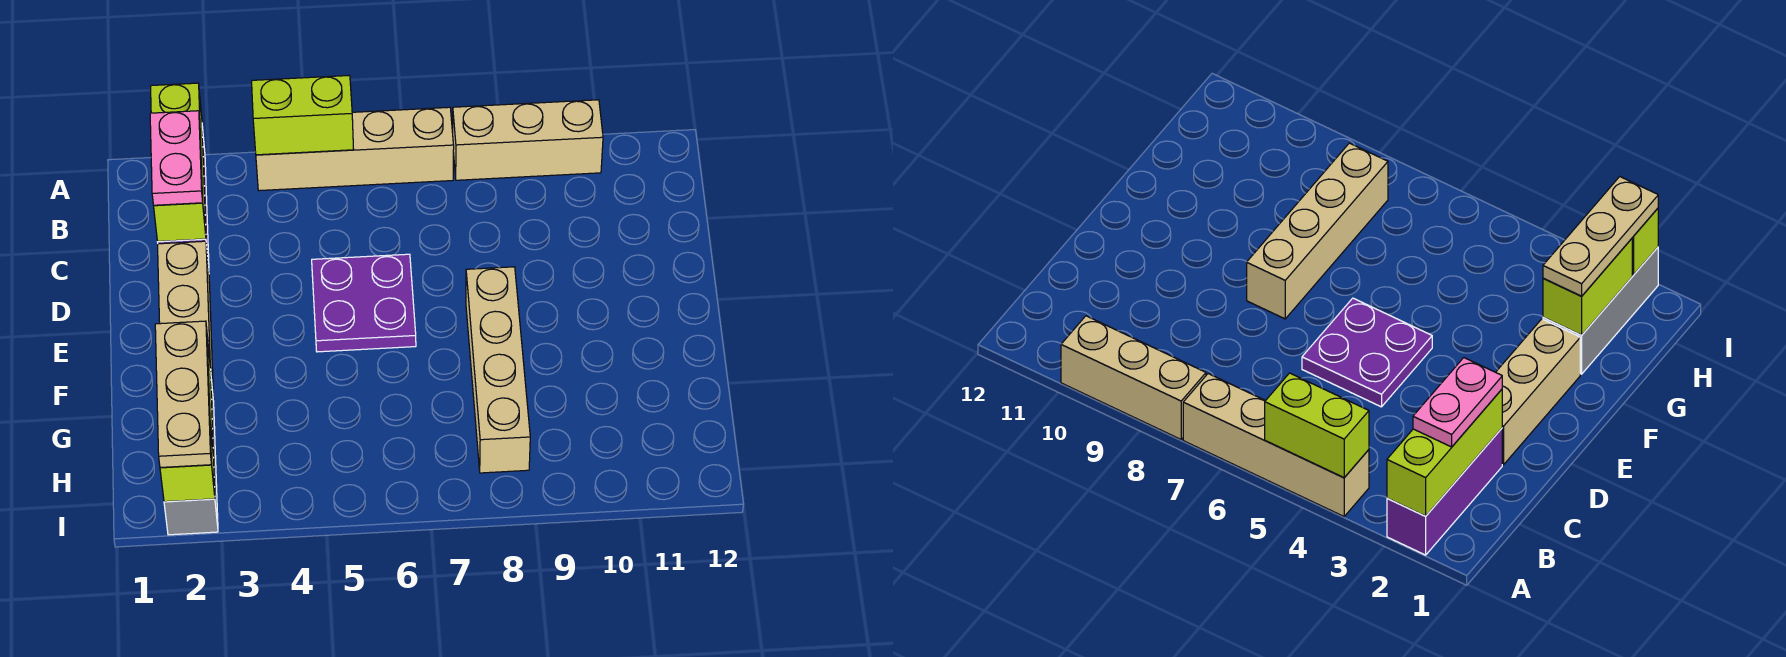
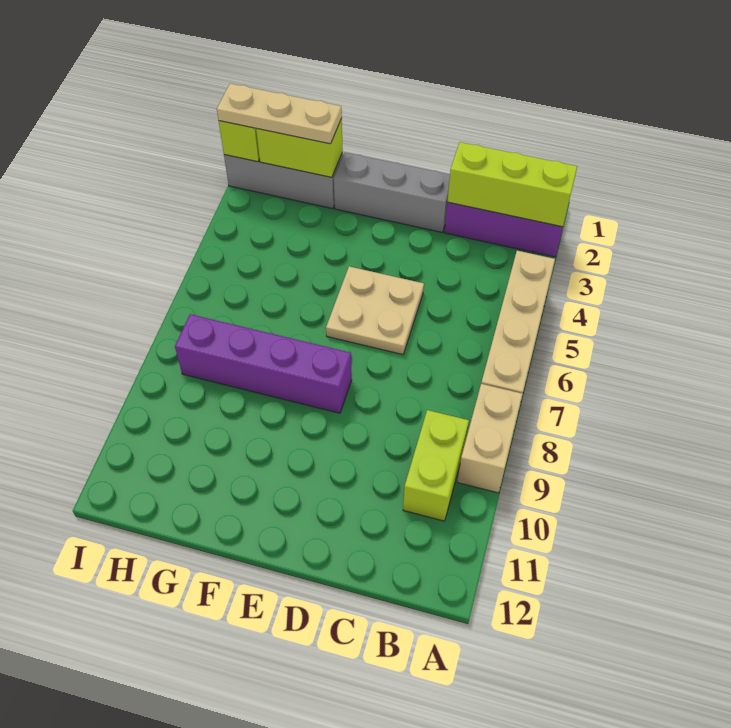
lime 1x2 brick [252,75,354,155] -> lime 1x2 brick moved to [403,410,469,521]
tan 1x3 brick [453,100,603,180] -> tan 1x2 brick [457,384,523,493]
pink 1x2 plate [150,111,203,205] -> none
tan 1x3 brick [158,241,214,399] -> grey 1x3 brick [334,152,450,232]
purple 2x2 plate [312,254,416,352] -> tan 2x2 plate [326,266,424,355]
tan 1x4 brick [466,267,530,473] -> purple 1x4 brick [175,314,352,413]

